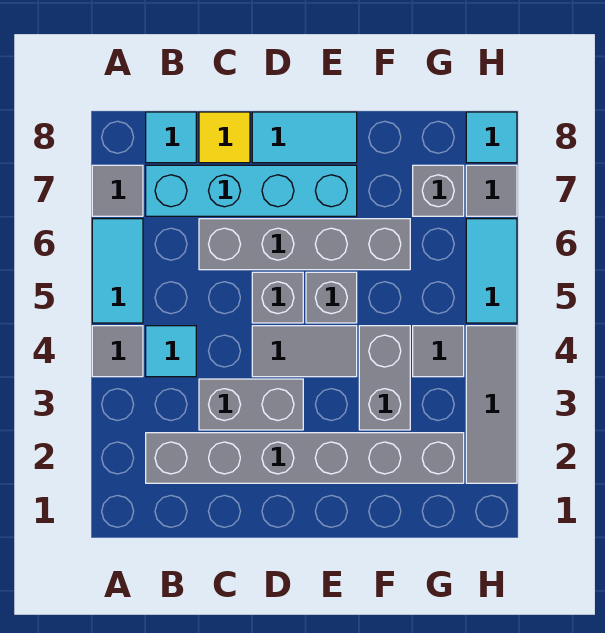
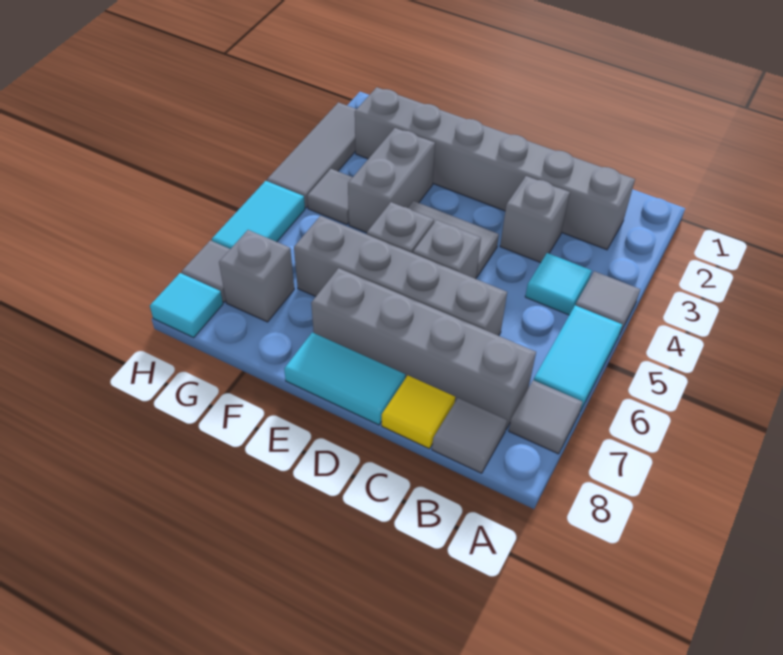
cyan 1x4 brick [146,165,357,216] -> grey 1x4 brick [311,268,536,430]
cyan 1x1 tile [146,112,196,163] -> grey 1x1 tile [432,398,507,473]
grey 1x2 brick [199,379,303,430] -> grey 1x1 brick [500,176,570,263]

